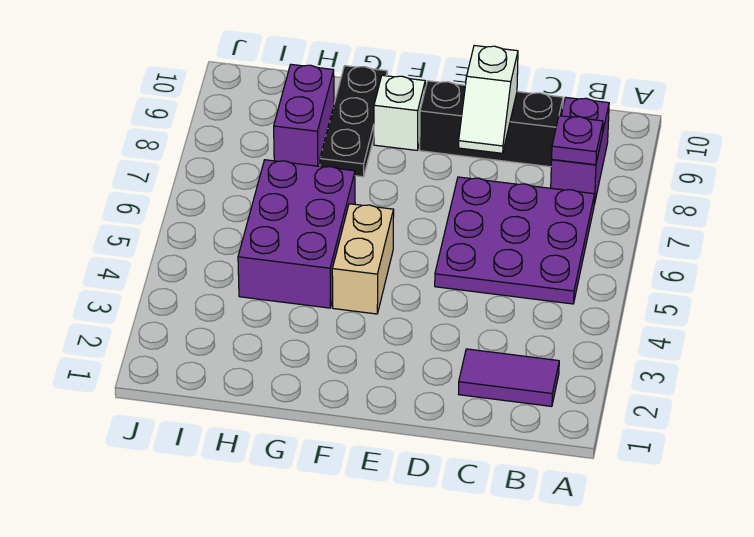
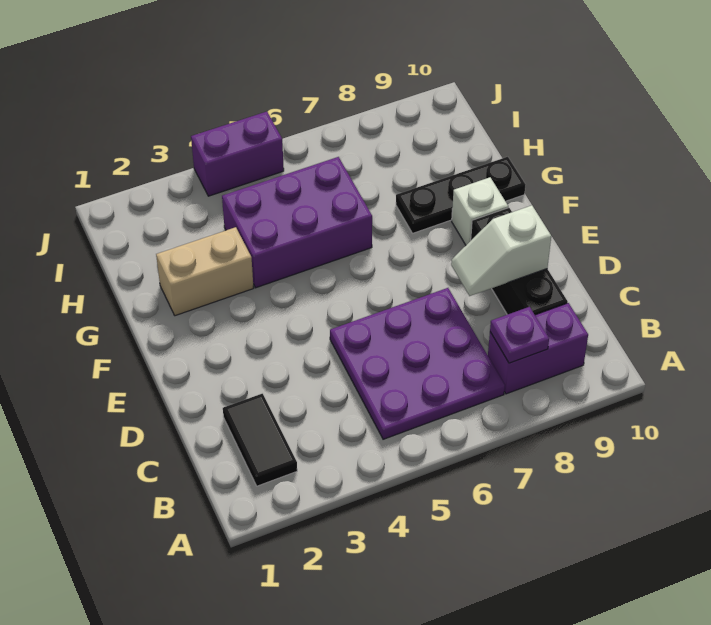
purple 1x2 tile [459,349,559,406] -> black 1x2 tile [223,394,297,486]
tan 1x2 brick [332,204,394,314] -> tan 1x2 brick moved to [156,227,253,316]
purple 1x2 brick [274,64,334,166] -> purple 1x2 brick moved to [191,112,284,196]

